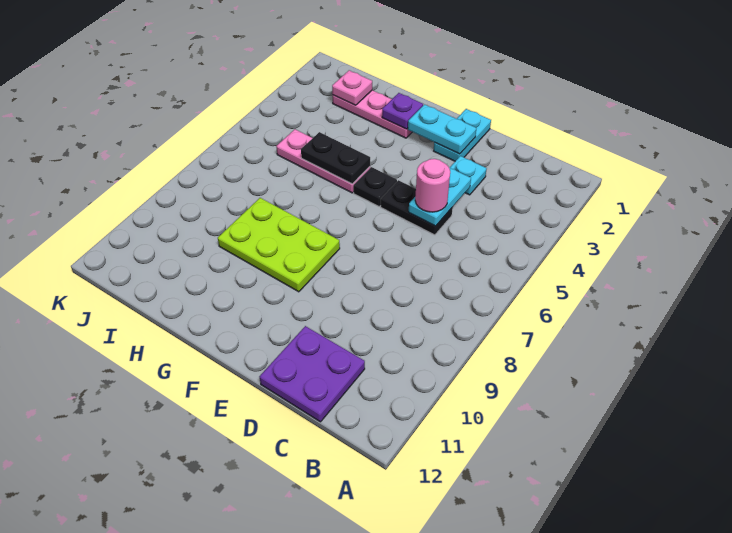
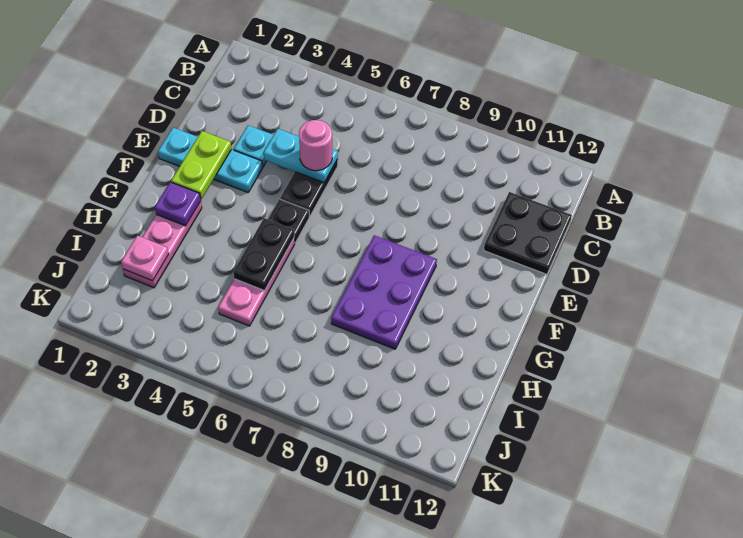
purple 2x2 plate [260,326,365,422] -> black 2x2 plate [484,192,572,274]
cyan 1x2 plate [434,109,491,161] -> cyan 1x3 plate [158,128,263,192]
cyan 1x2 plate [408,105,476,154] -> lime 1x2 plate [171,131,232,199]
lime 2x3 plate [218,198,340,292] -> purple 2x3 plate [331,235,437,349]

